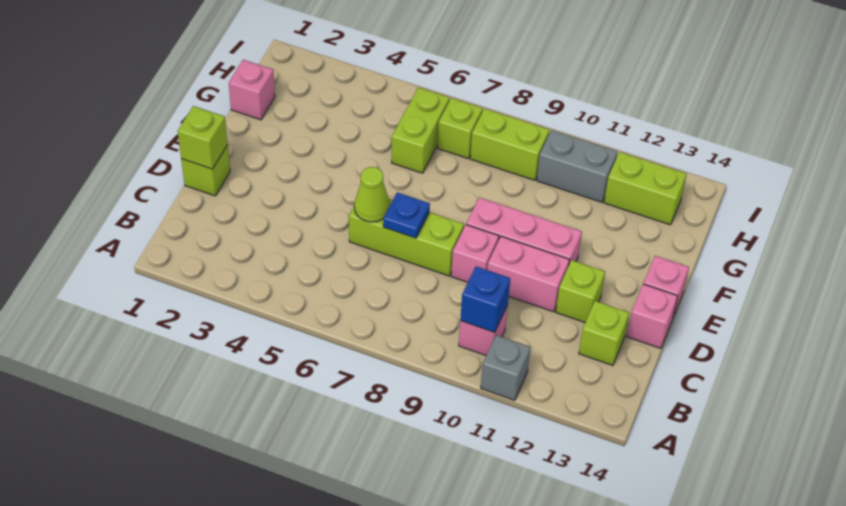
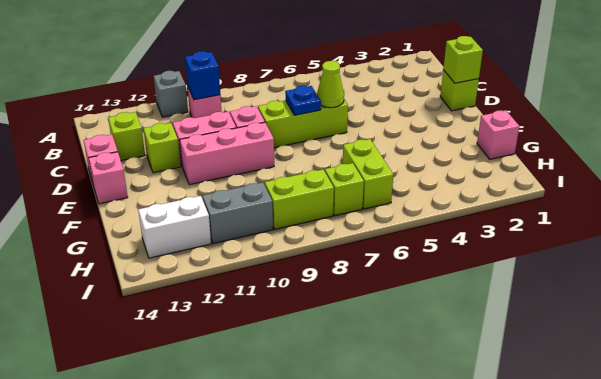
lime 1x2 brick [604,152,686,225] -> white 1x2 brick [138,196,211,258]

